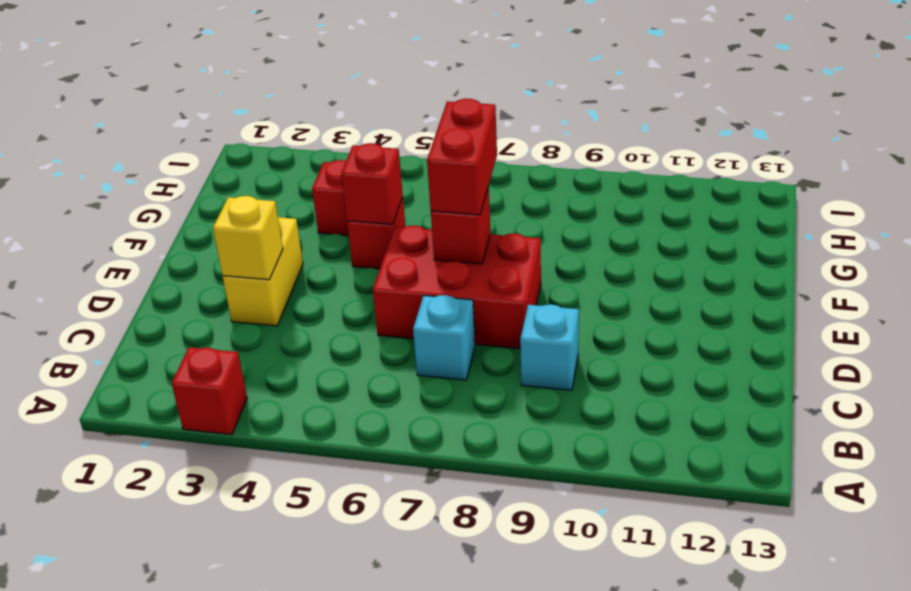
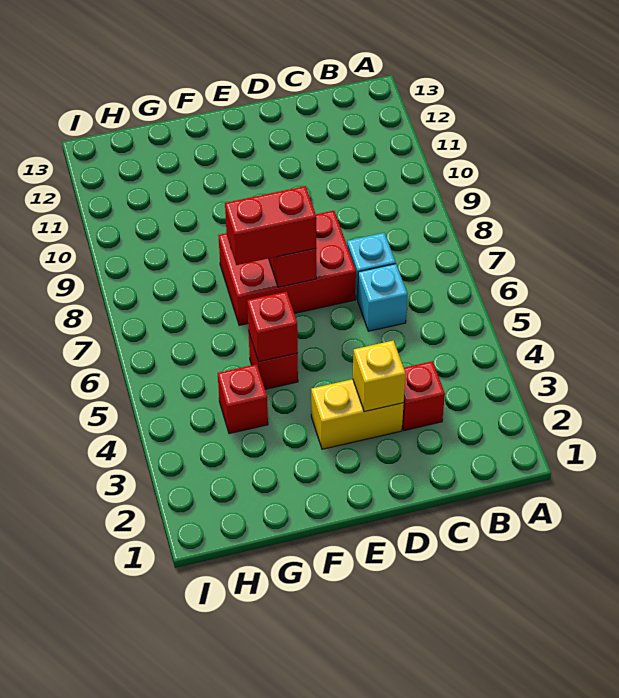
red 1x1 brick [172,347,247,435] -> red 1x1 brick moved to [402,361,445,430]
cyan 1x1 brick [520,304,579,390] -> cyan 1x1 brick moved to [358,264,408,331]
red 2x3 brick [373,226,541,349] -> red 2x3 brick turned to [218,211,356,325]

